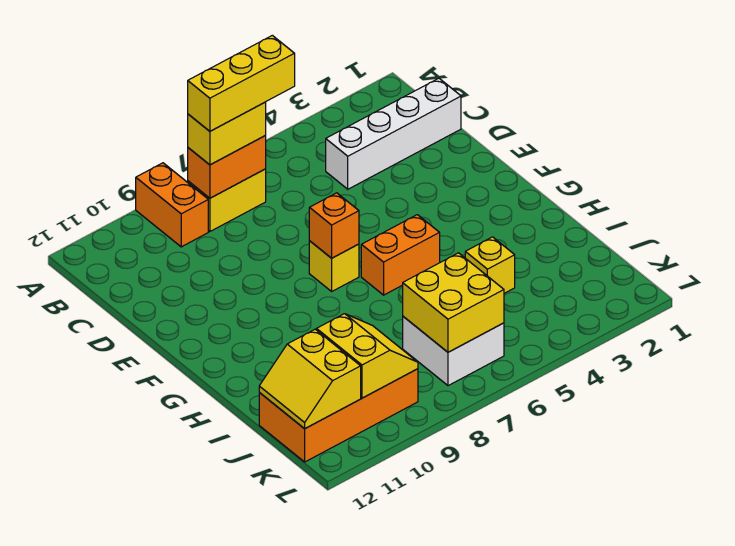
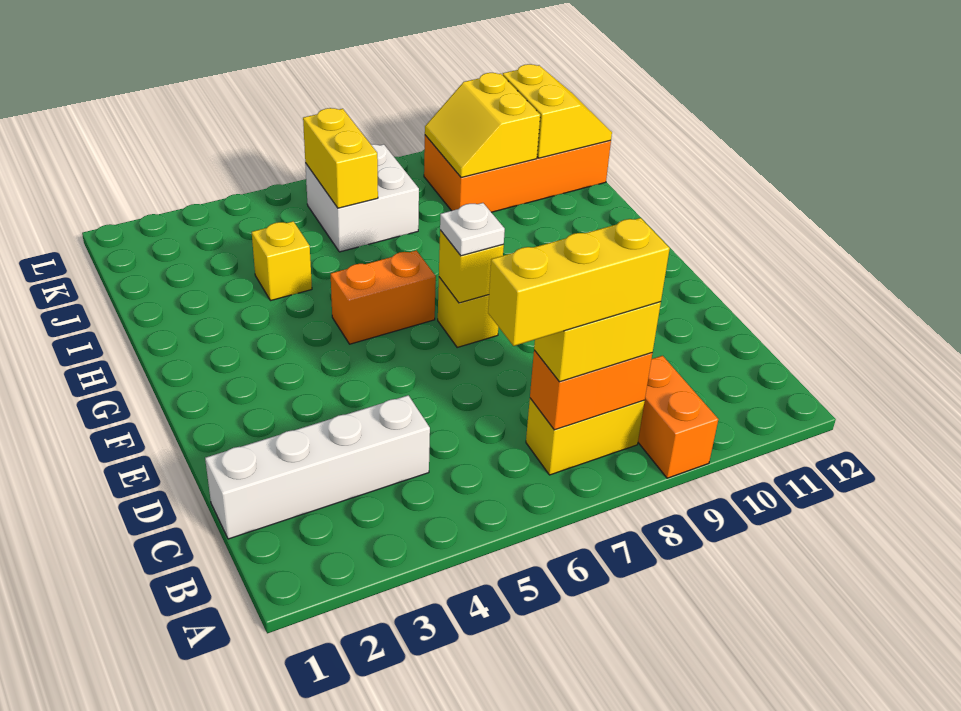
orange 1x1 brick [309,193,359,258] -> yellow 1x1 brick [439,230,504,303]
none -> white 1x1 plate [440,203,505,256]
yellow 2x2 brick [403,253,504,352] -> yellow 1x2 brick [303,108,378,208]

